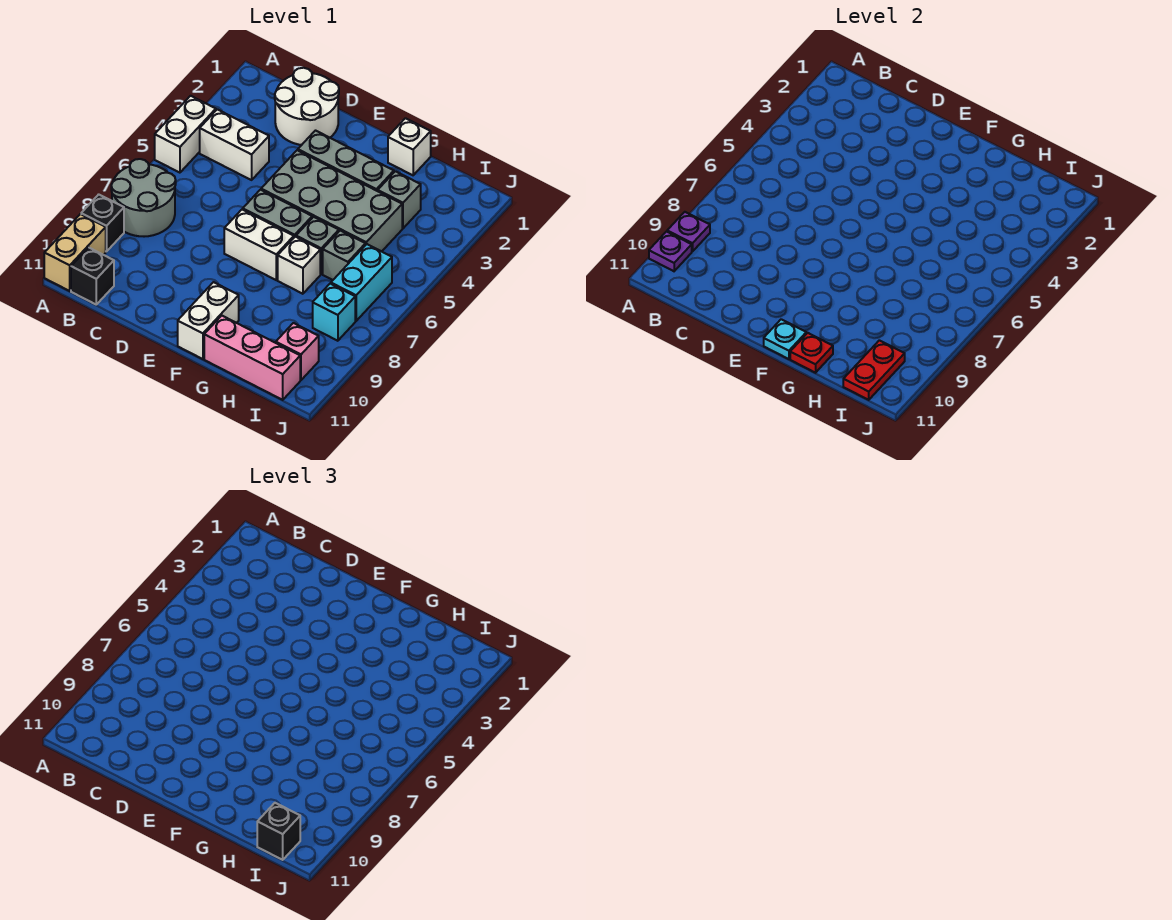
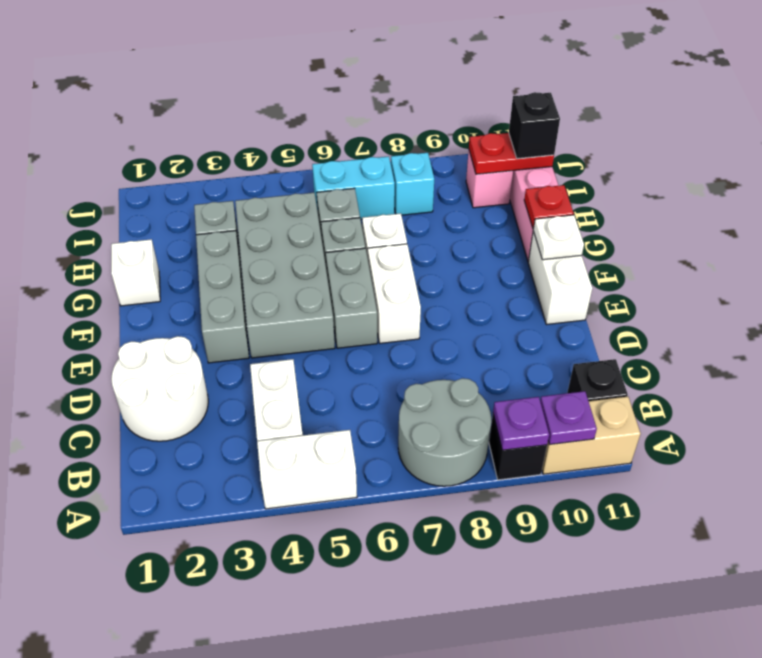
white 1x2 brick [178,282,239,359] -> white 1x2 brick turned to [528,231,592,325]
cyan 1x1 plate [764,319,806,359] -> white 1x1 plate [533,215,584,260]

